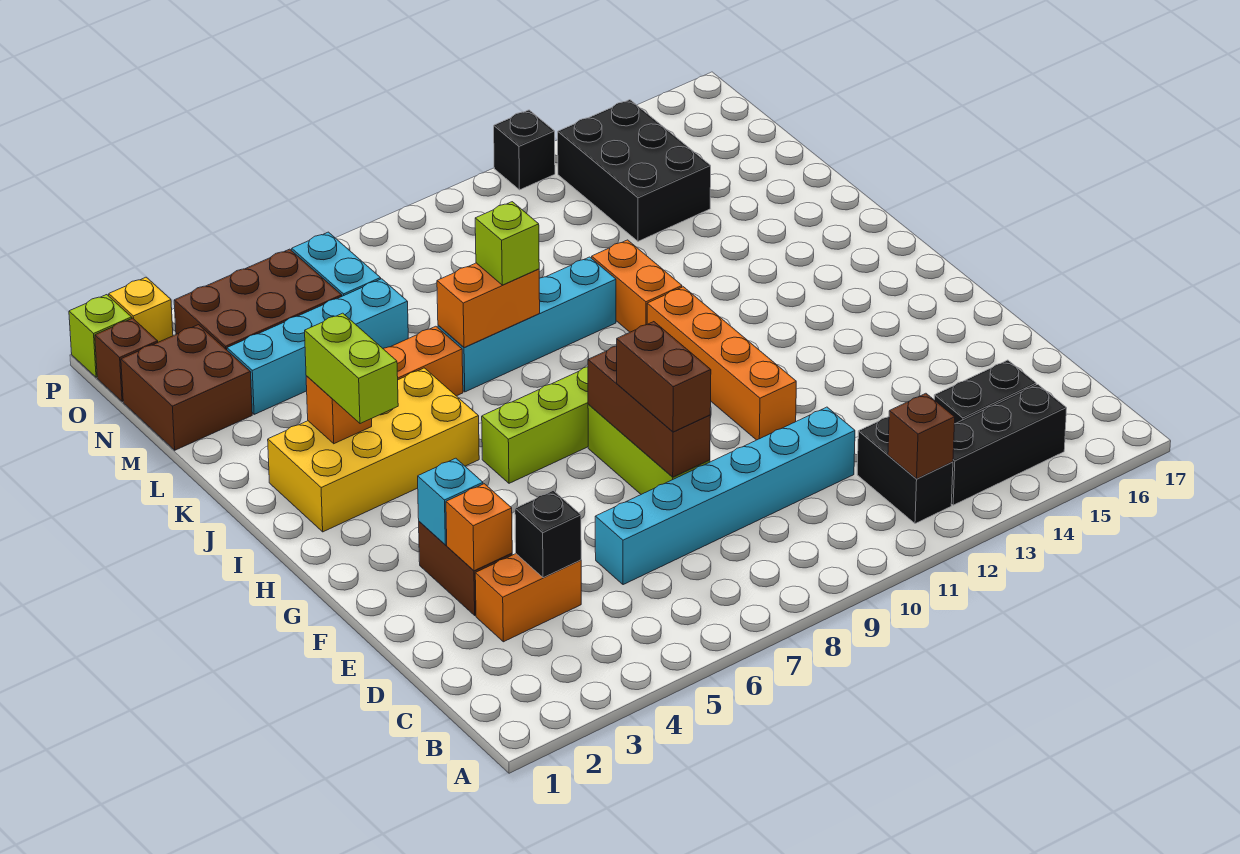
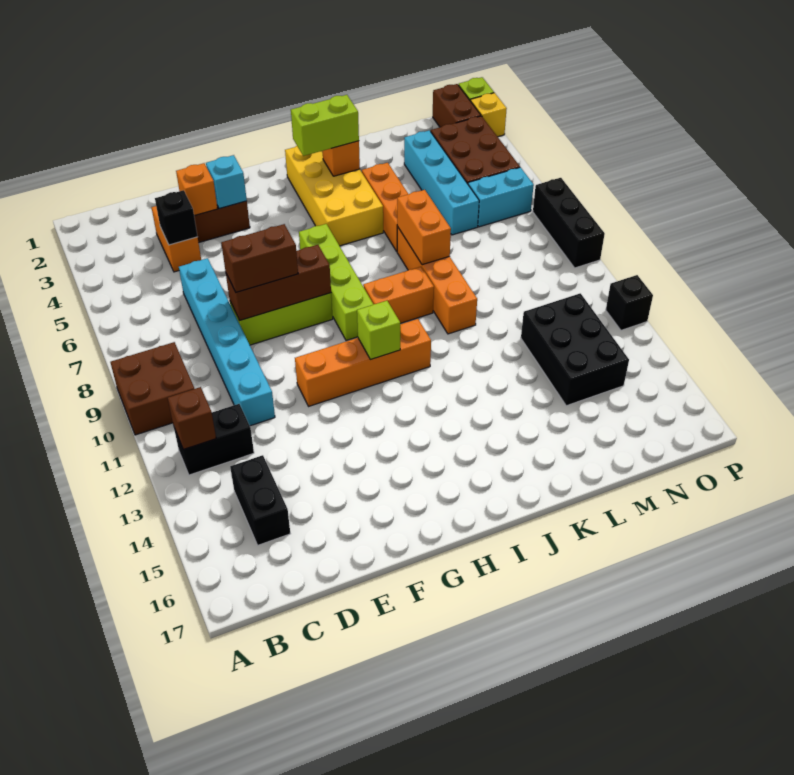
black 1x3 brick [951,384,1067,505] -> black 1x3 brick moved to [533,178,605,268]
orange 1x2 brick [592,240,682,332] -> orange 1x2 brick moved to [363,267,434,323]
cyan 1x4 brick [438,257,616,392] -> orange 1x4 brick [397,227,477,334]
lime 1x1 brick [475,202,539,285] -> lime 1x1 brick moved to [357,301,400,360]
brown 2x2 brick [121,325,252,450] -> brown 2x2 brick moved to [110,342,195,435]
black 2x3 brick [558,100,711,241] -> black 2x3 brick turned to [521,293,629,406]
brown 1x1 brick [95,318,158,402] -> brown 1x2 brick [433,84,481,127]

